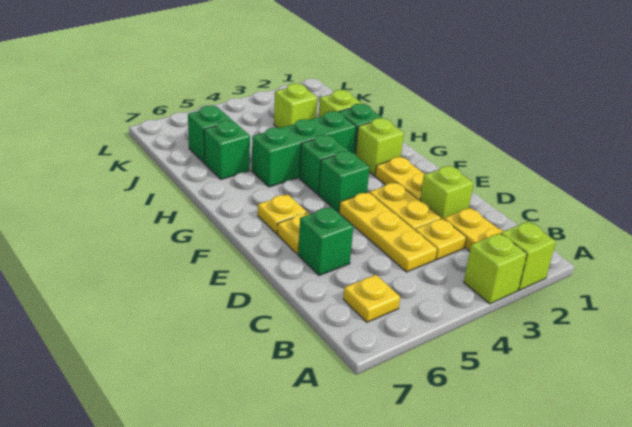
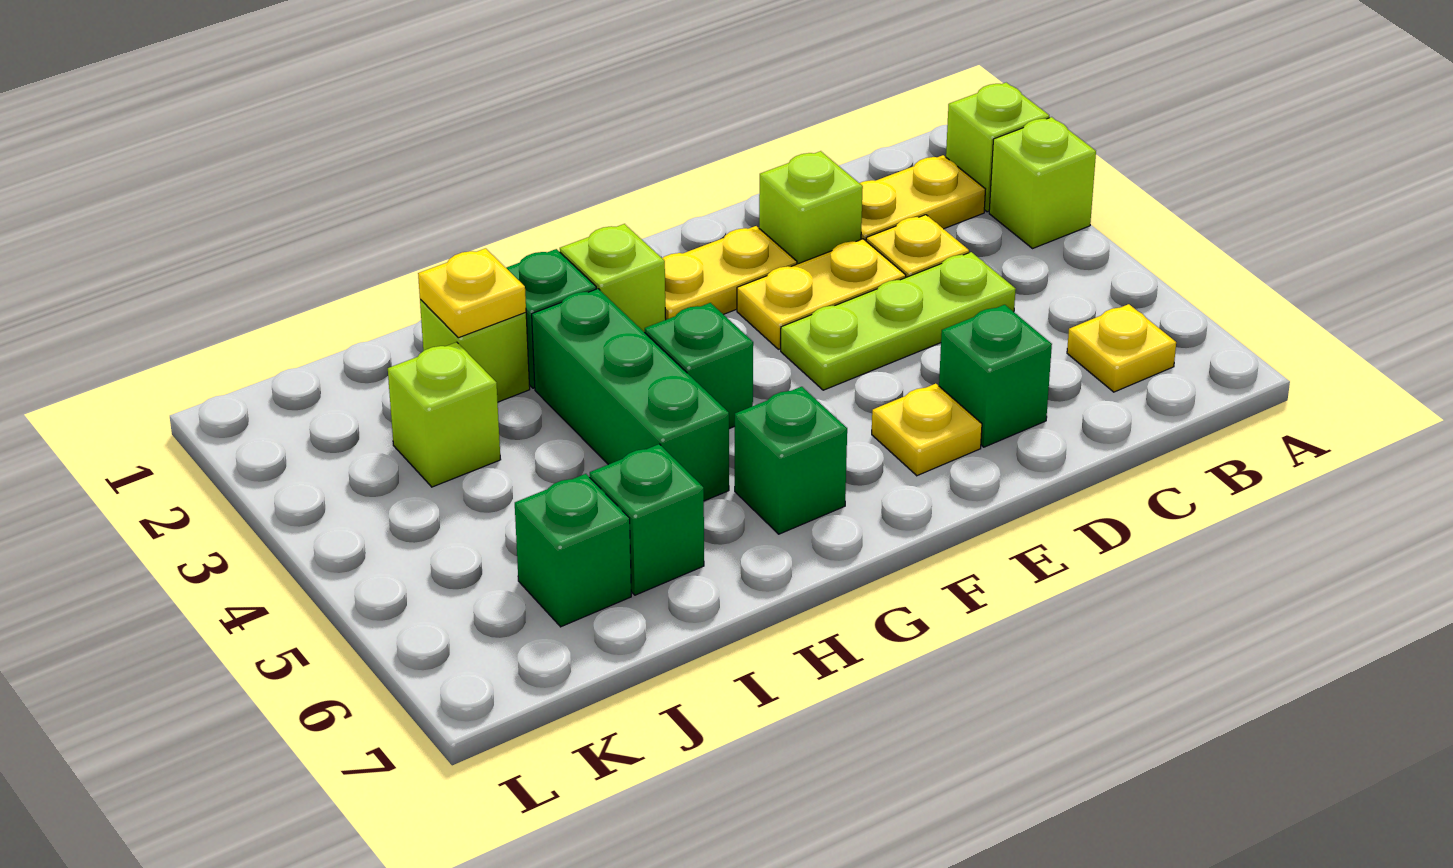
yellow 1x3 plate [339,192,437,272] -> lime 1x3 plate [781,252,1016,390]
green 1x1 brick [319,151,370,212] -> green 1x1 brick moved to [735,387,847,534]
yellow 1x1 plate [258,194,307,234] -> yellow 1x1 plate moved to [418,248,526,338]

